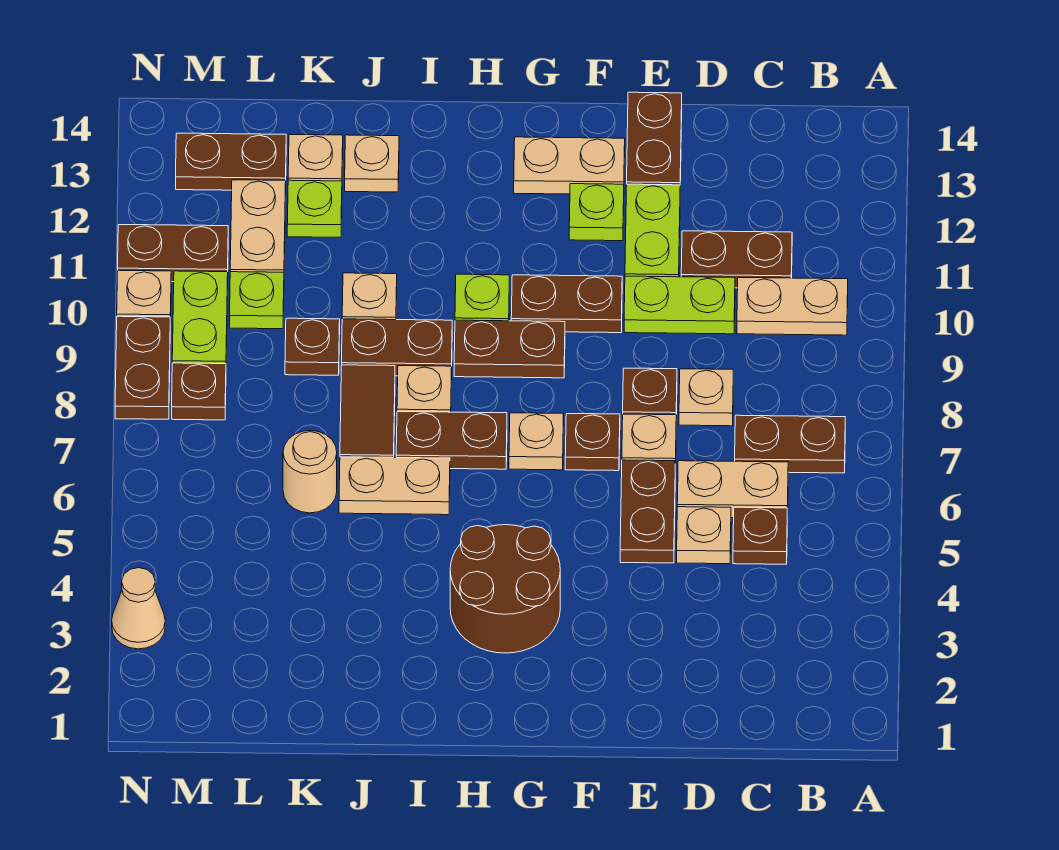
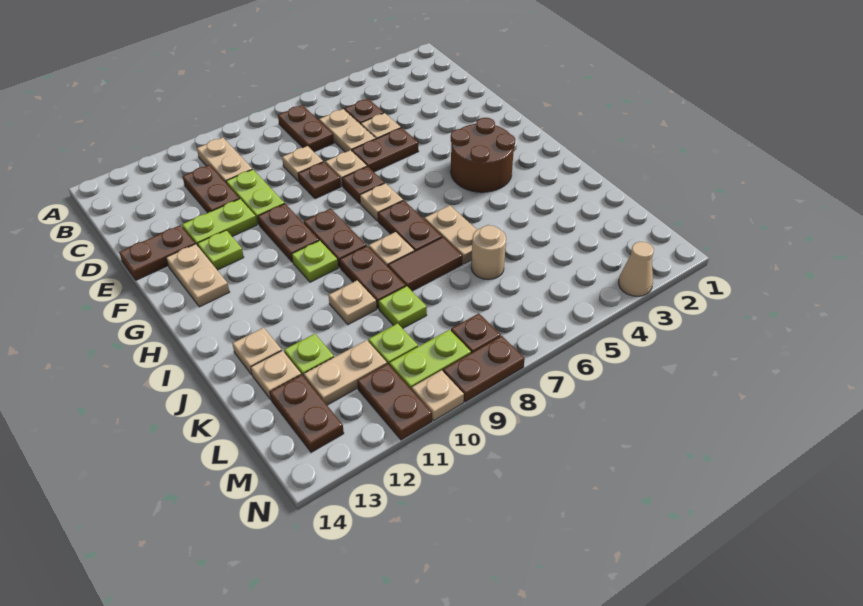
brown 1x1 plate [285,318,340,375] -> lime 1x1 plate [379,286,427,328]

